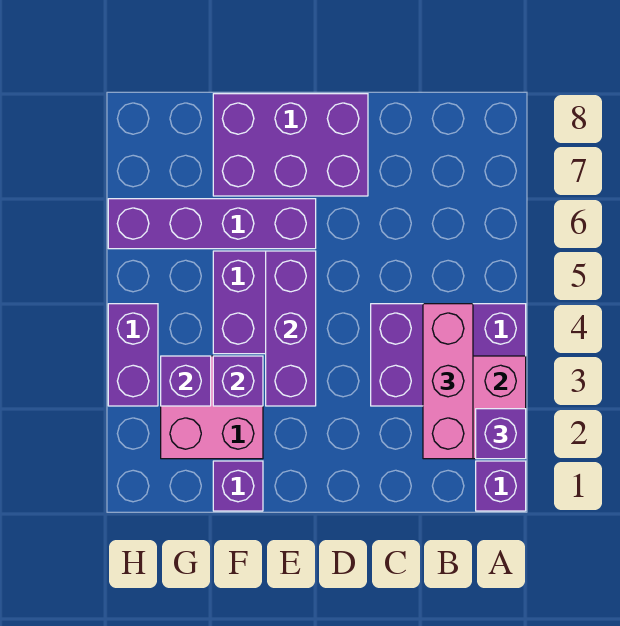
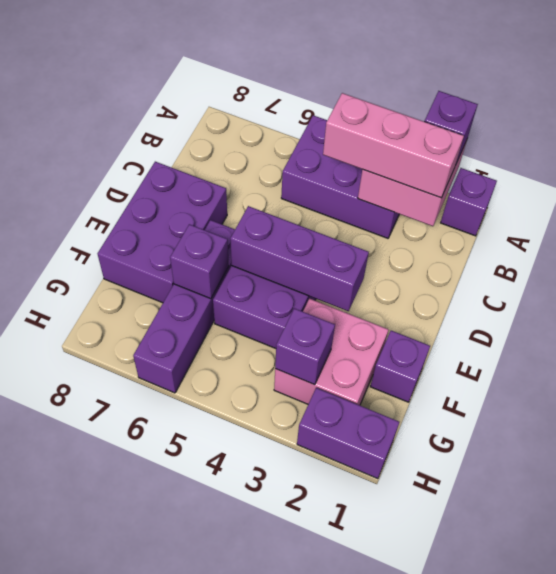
purple 2x3 brick [371,304,526,406] -> purple 2x3 brick turned to [281,115,399,238]
purple 1x1 brick [213,356,263,406] -> purple 1x1 brick moved to [170,224,229,299]
purple 1x2 brick [108,304,158,406] -> purple 1x2 brick moved to [297,388,399,479]

